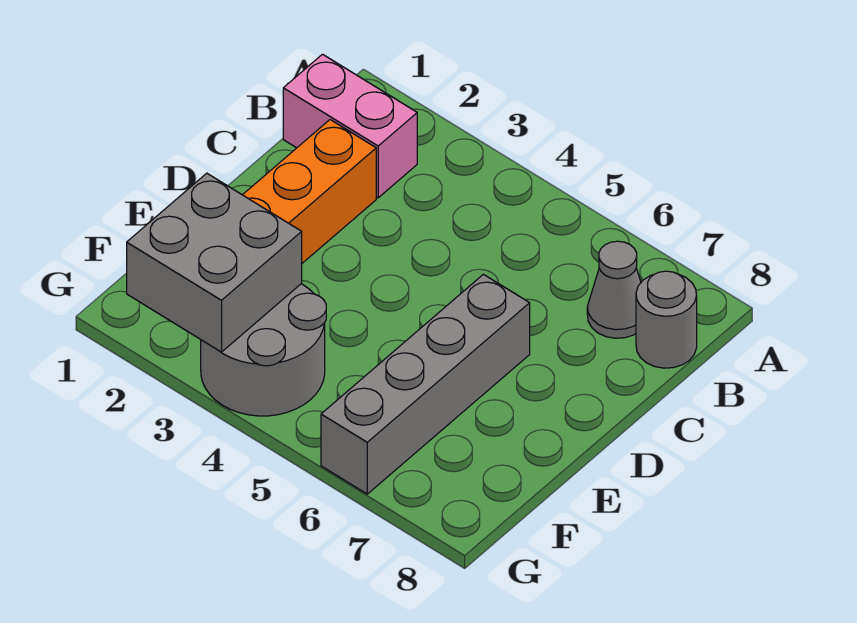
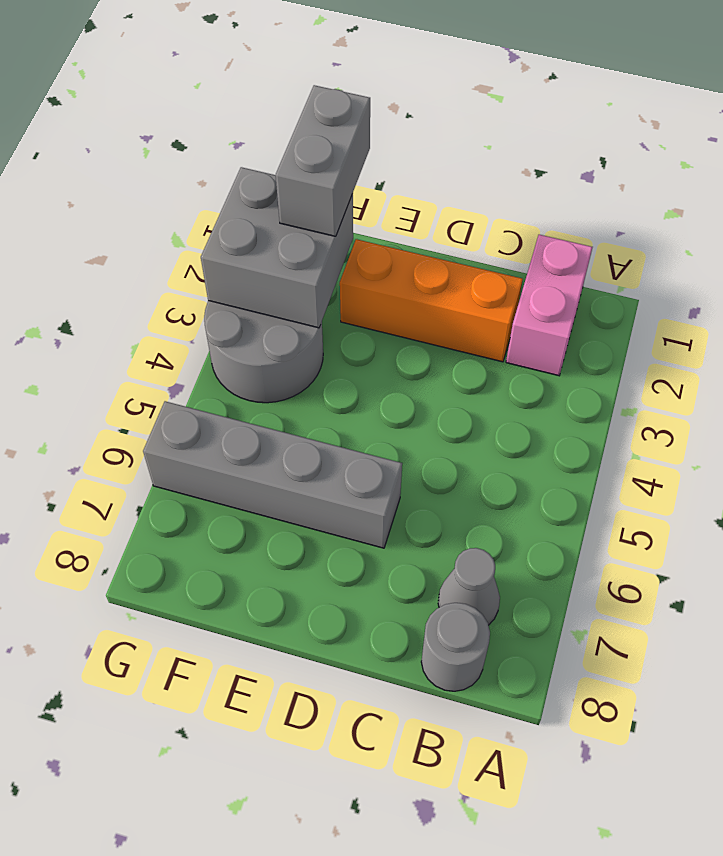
none -> grey 1x2 brick [276,85,370,236]

